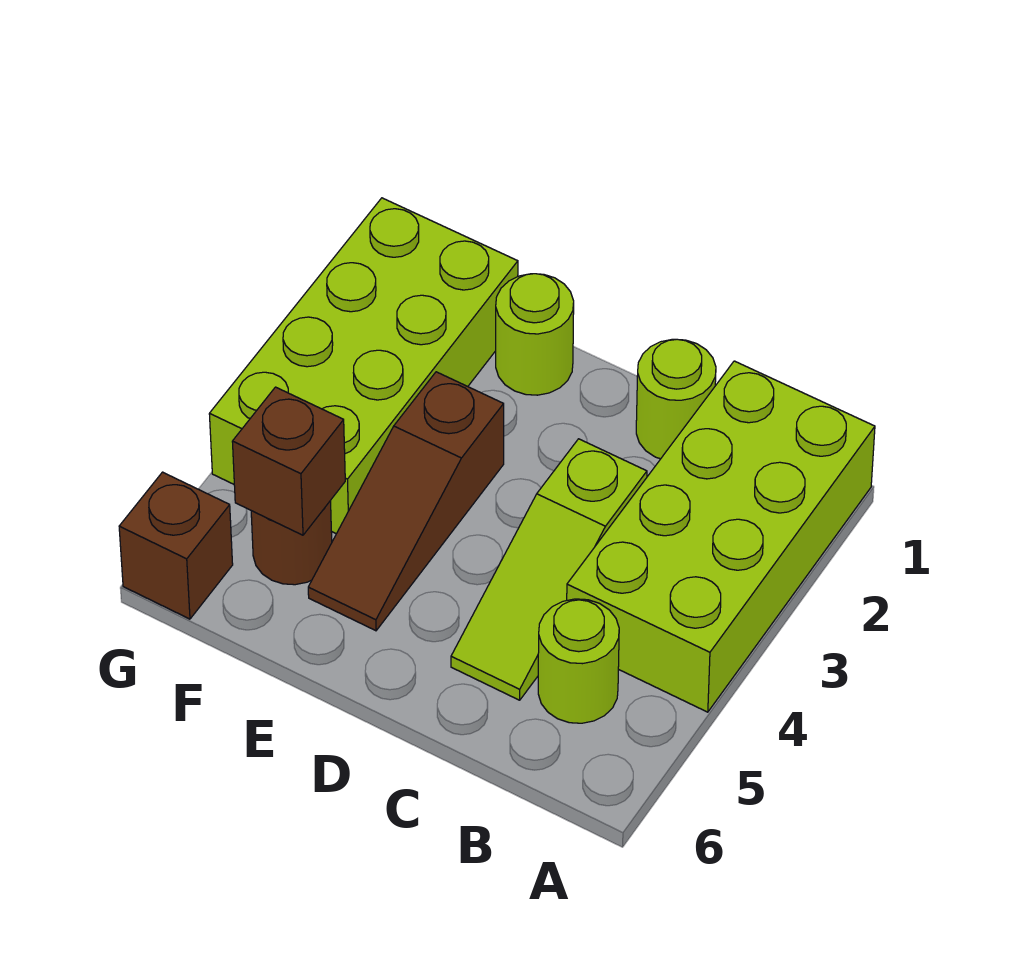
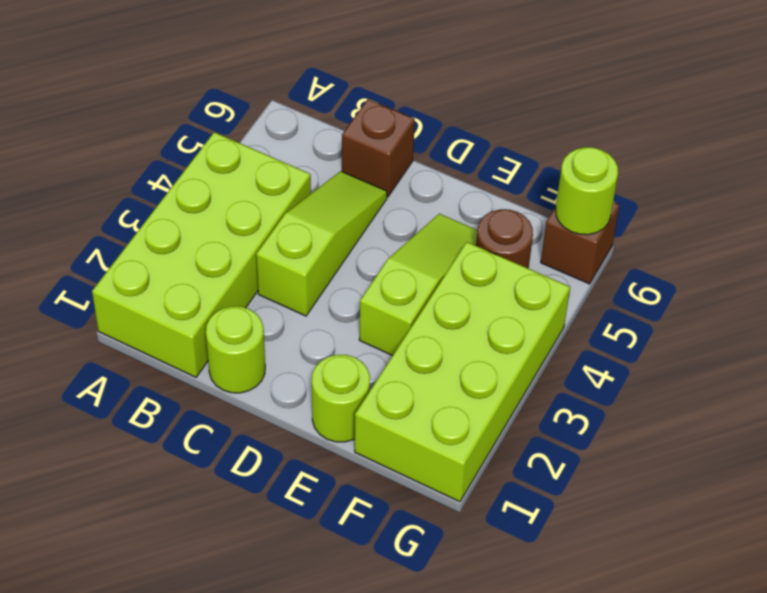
lime 1x1 round brick [538,599,619,723] -> lime 1x1 round brick moved to [556,147,618,235]
brown 1x3 slope [308,372,504,631] -> lime 1x3 slope [359,214,477,356]
brown 1x1 brick [232,387,345,535] -> brown 1x1 brick moved to [342,99,415,197]

